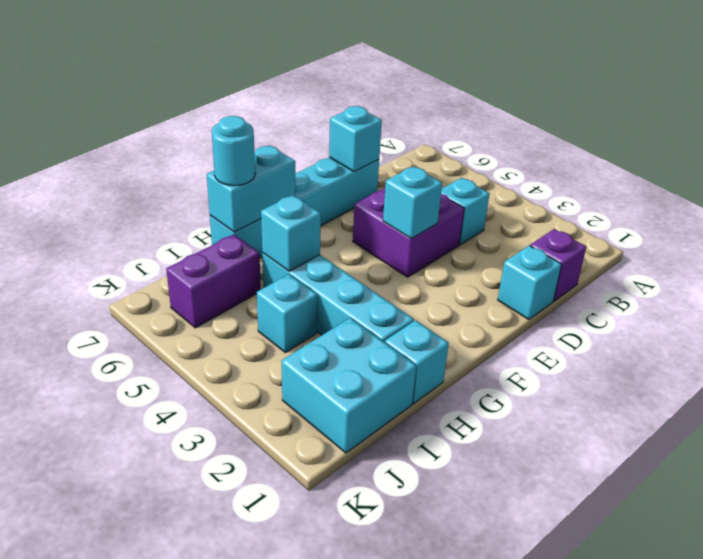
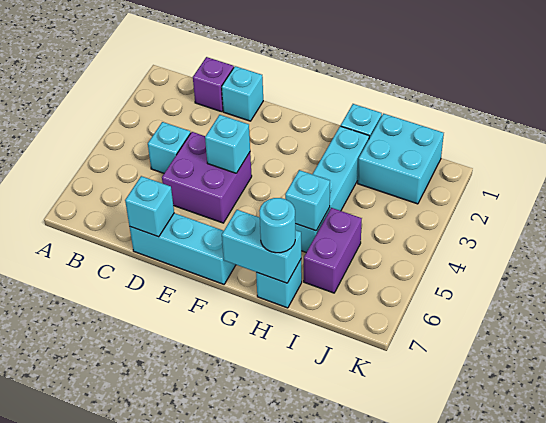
cyan 1x1 brick [257,274,317,353] -> none
purple 1x2 brick [166,234,261,328] -> purple 1x2 brick turned to [304,208,362,293]

